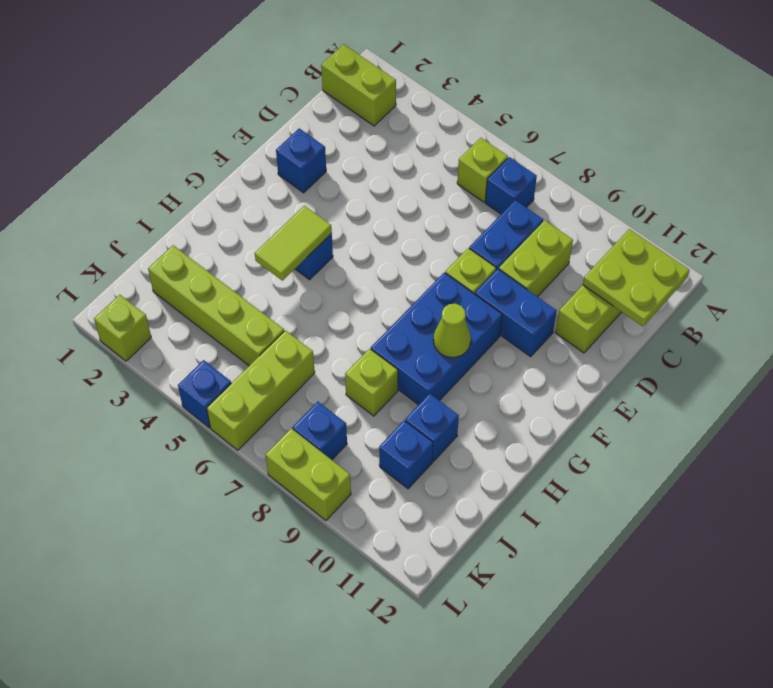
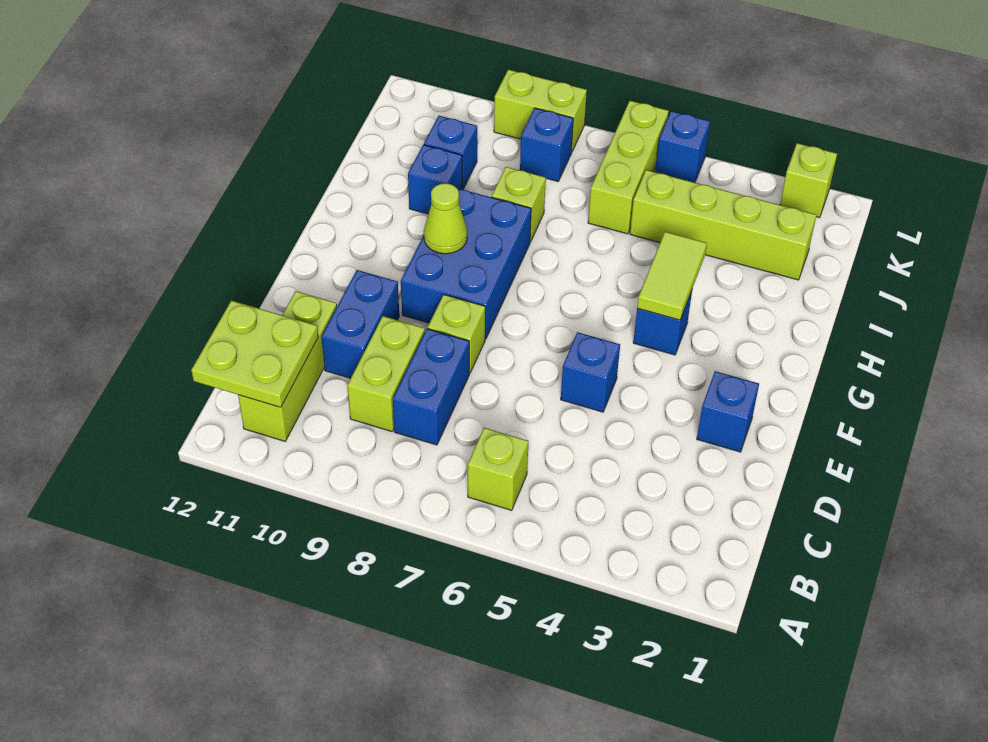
lime 1x2 brick [321,44,396,126] -> none
blue 1x1 brick [485,157,537,214] -> blue 1x1 brick moved to [561,332,620,412]
blue 1x2 brick [475,269,557,357] -> blue 1x2 brick turned to [321,270,399,378]

